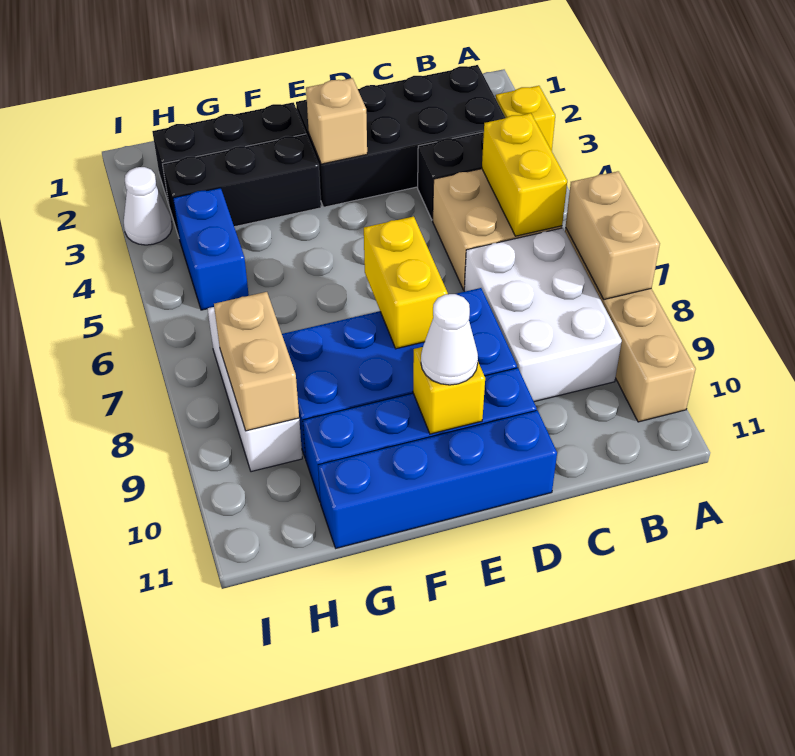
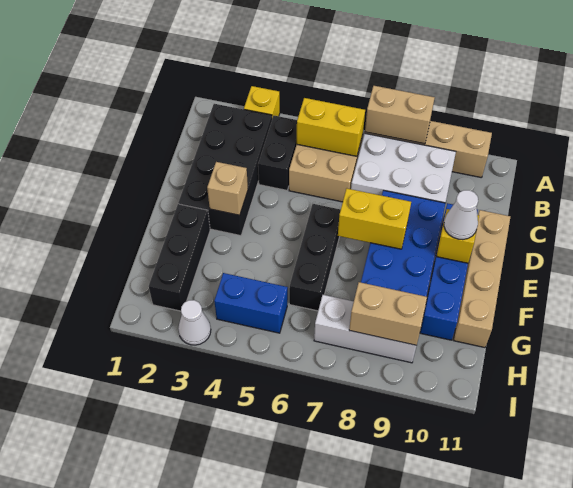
blue 1x4 brick [318,410,557,548] -> tan 1x4 brick [454,210,510,348]
black 1x3 brick [163,134,321,237] -> black 1x3 brick moved to [289,204,341,311]

